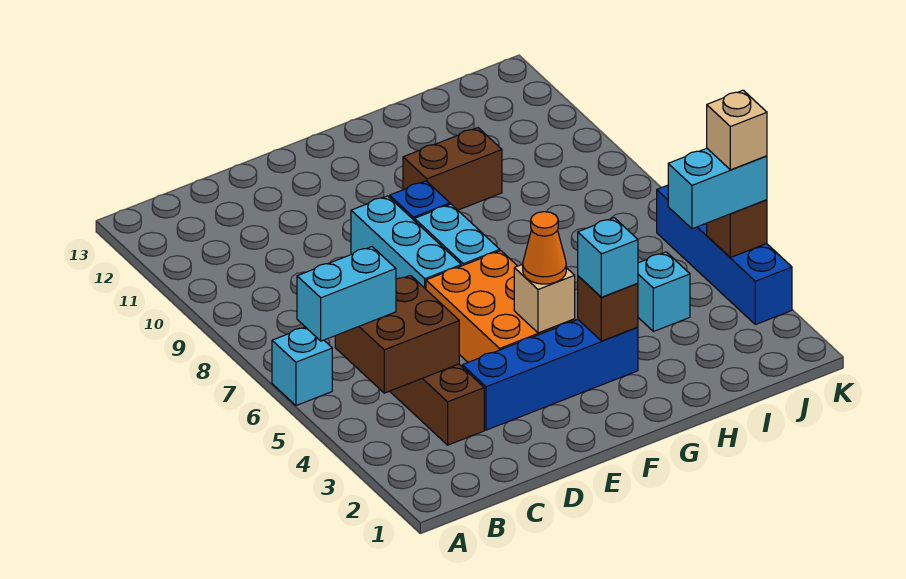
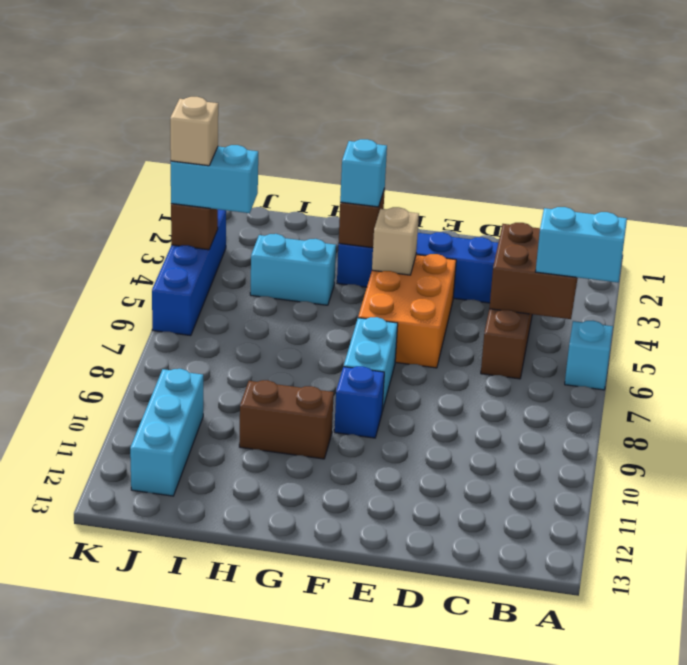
cyan 1x3 brick [351,196,461,289] -> cyan 1x3 brick moved to [130,369,203,496]
orange 1x1 cone [523,212,566,284] -> none
cyan 1x1 brick [638,252,690,332] -> cyan 1x2 brick [250,234,336,305]

